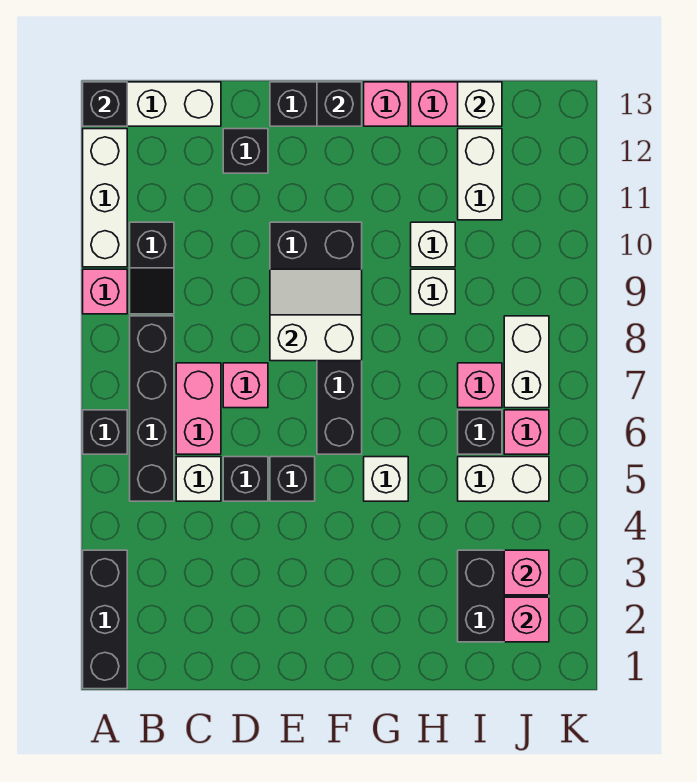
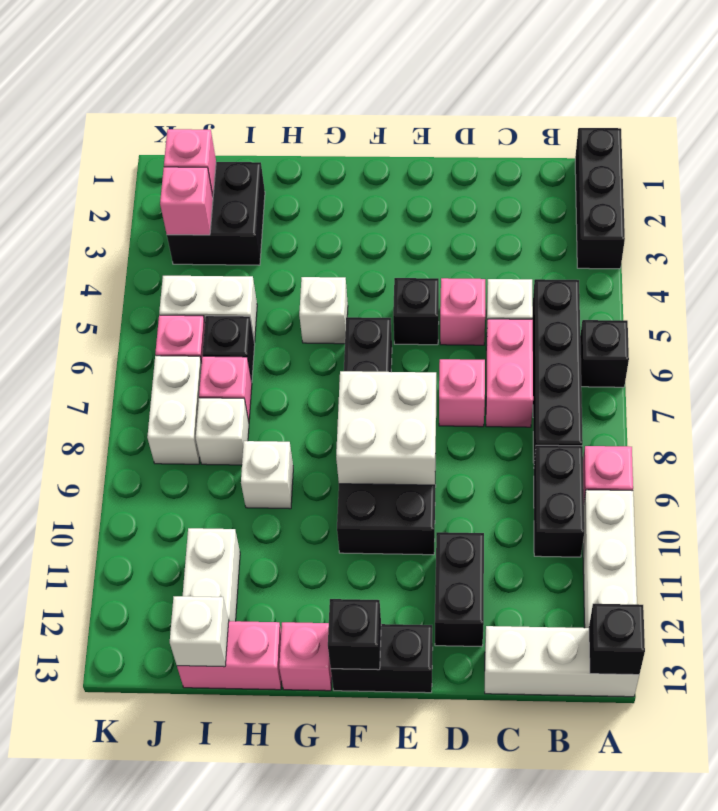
black 1x2 slope [130,222,174,314] -> black 1x2 brick [534,445,584,557]
black 1x1 brick [223,457,268,501] -> pink 1x1 brick [440,278,485,345]
black 1x1 brick [223,129,268,173] -> black 1x2 brick [435,532,484,647]
white 2x2 slope [270,269,362,361] -> white 2x2 brick [336,371,436,485]
white 1x1 brick [411,222,455,267] -> white 1x1 brick moved to [196,398,249,465]

